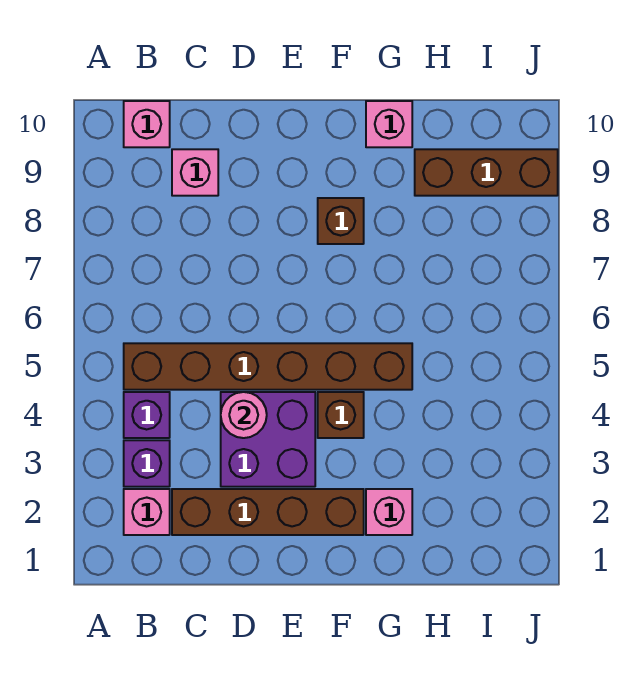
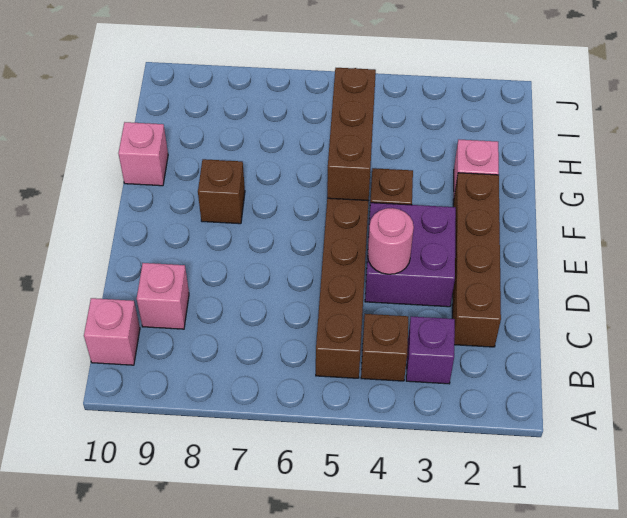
pink 1x1 brick [124,489,170,535] -> none
purple 1x1 brick [124,392,170,438] -> brown 1x1 brick [361,314,408,381]
brown 1x3 brick [415,149,558,196] -> brown 1x3 brick moved to [327,68,376,201]

